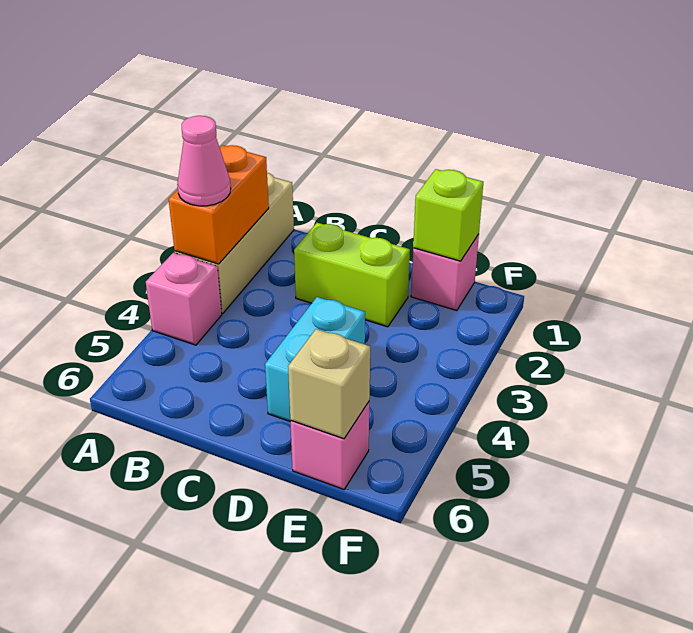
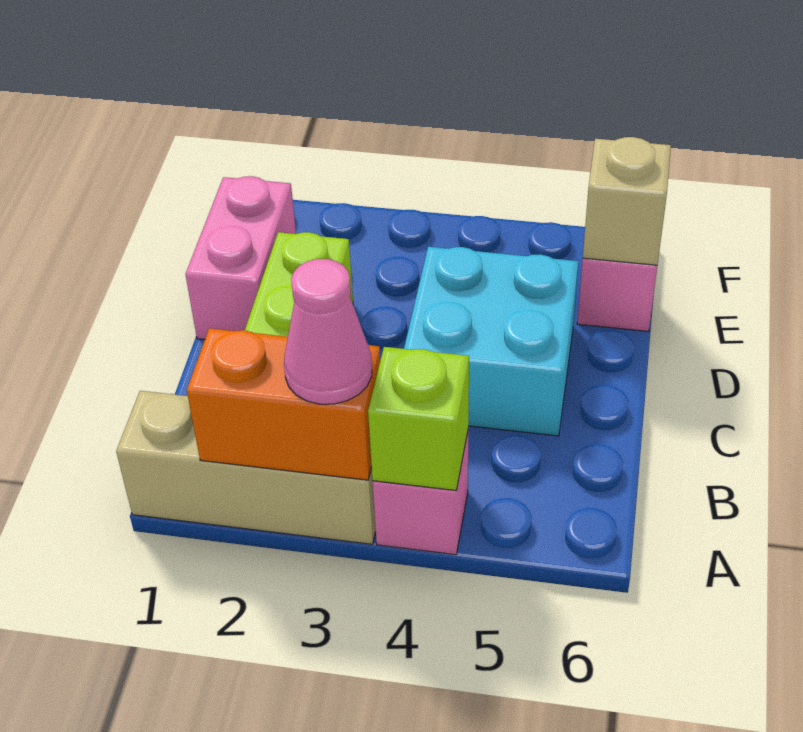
cyan 1x2 brick [265,297,365,421] -> cyan 2x2 brick [404,247,578,436]
pink 1x1 brick [411,234,479,311] -> pink 1x2 brick [185,176,296,340]
lime 1x1 brick [413,169,483,261] -> lime 1x1 brick moved to [368,347,469,491]

